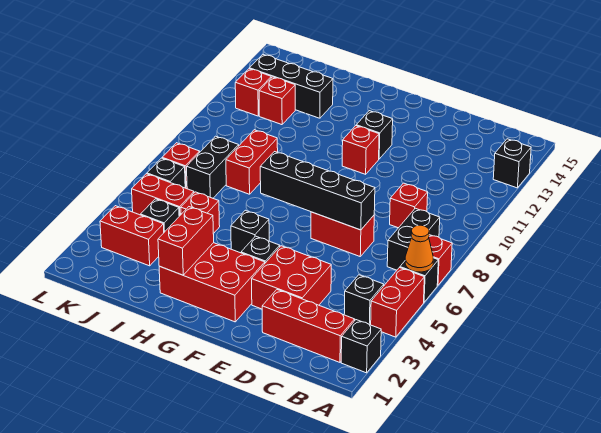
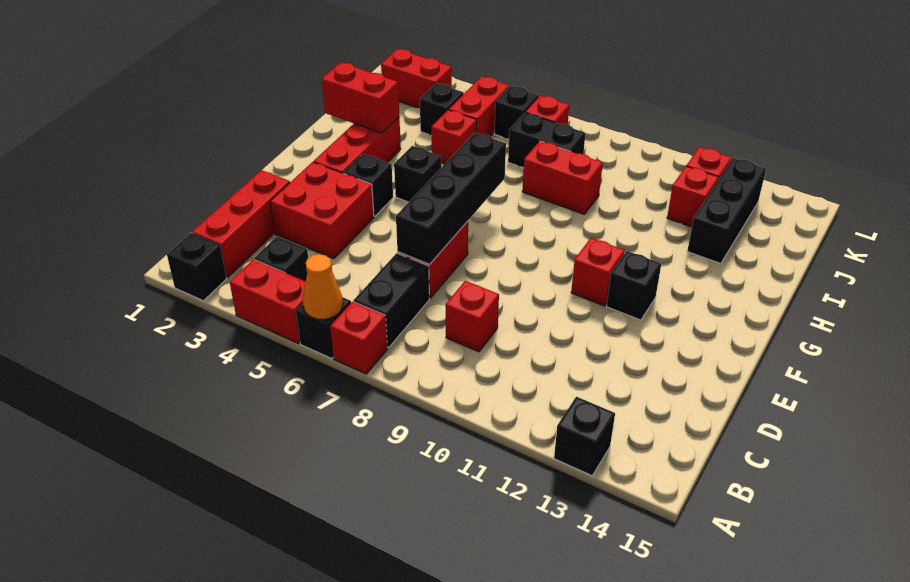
black 1x2 brick [387,208,440,270] -> black 1x2 brick turned to [353,253,429,348]
red 2x3 brick [159,243,265,322] -> red 1x3 brick [314,117,401,173]
red 1x2 brick [100,206,164,266] -> red 1x2 brick turned to [381,49,452,108]

